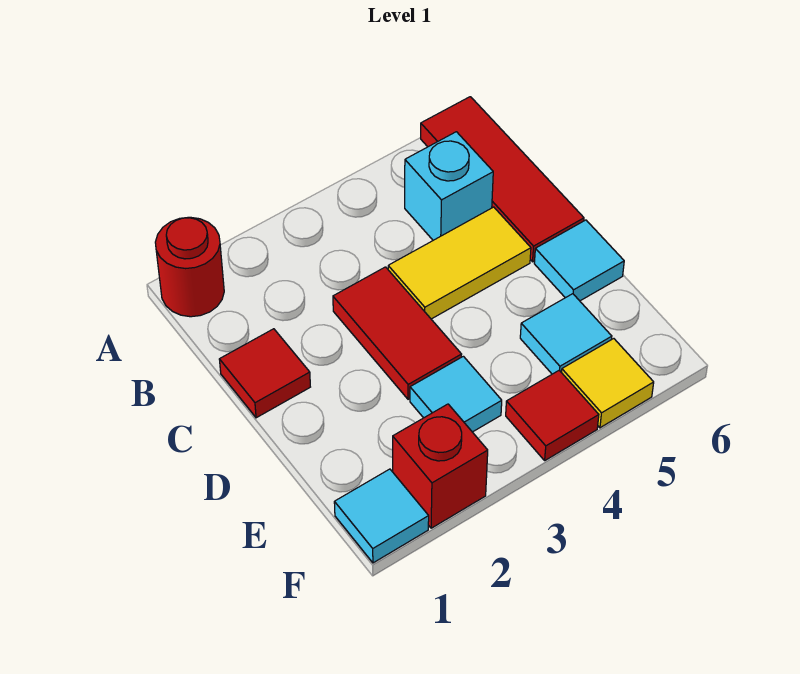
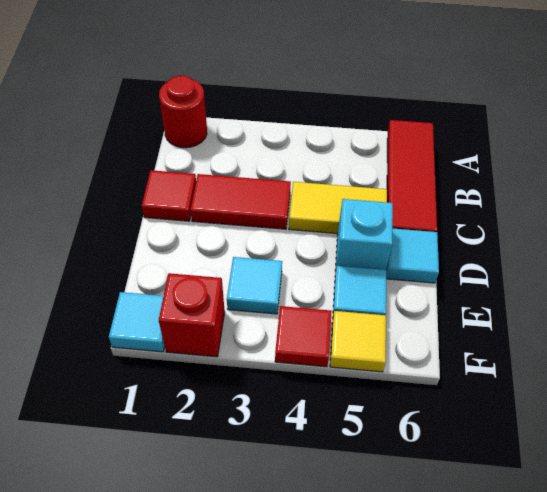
cyan 1x1 brick [405,132,493,240] -> cyan 1x1 brick moved to [335,199,393,272]
red 1x2 tile [333,267,462,399] -> red 1x2 tile turned to [190,174,291,229]

